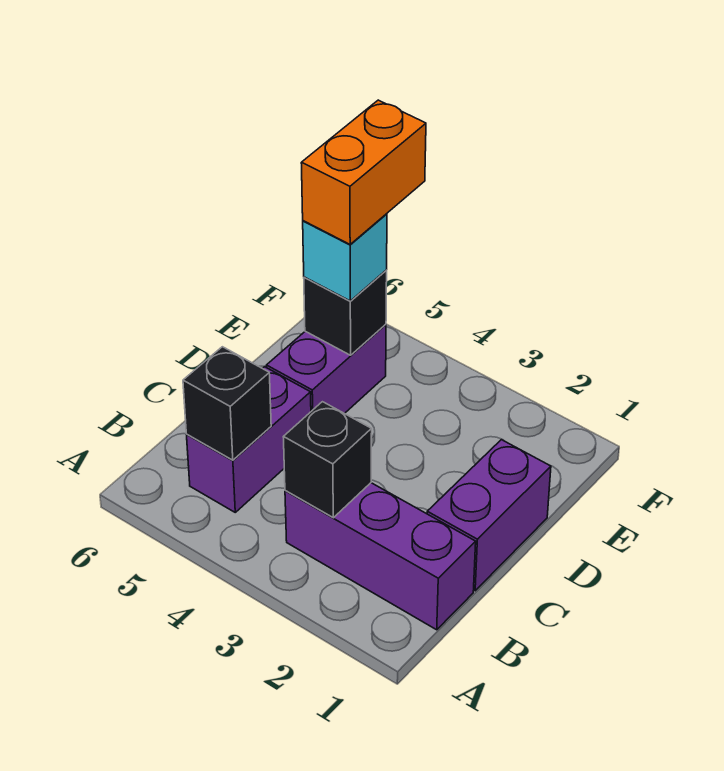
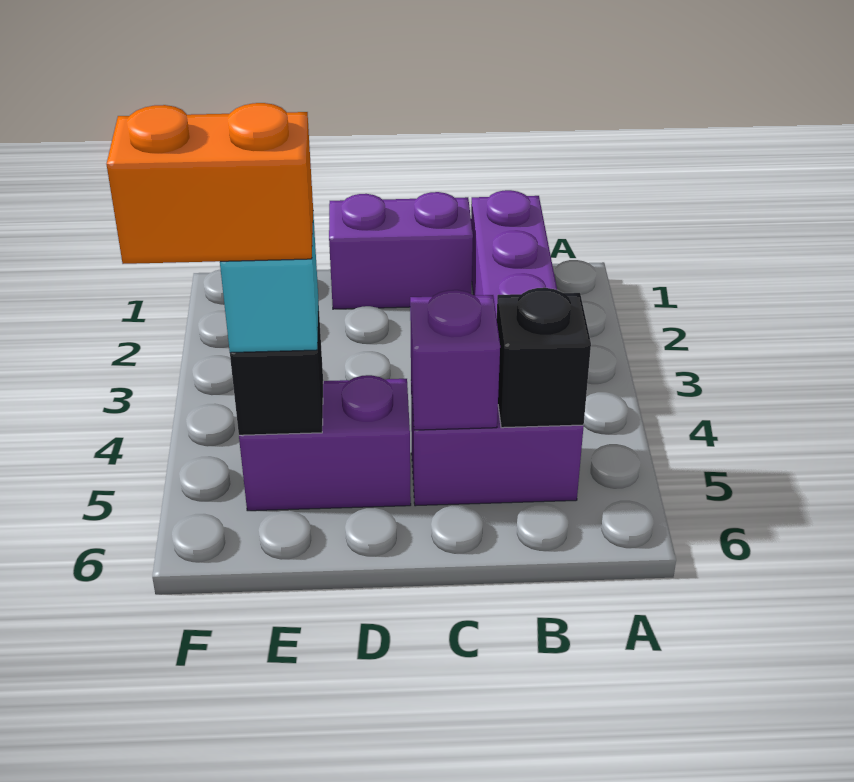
black 1x1 brick [284,402,372,518] -> none
none -> purple 1x1 brick [410,290,500,430]

